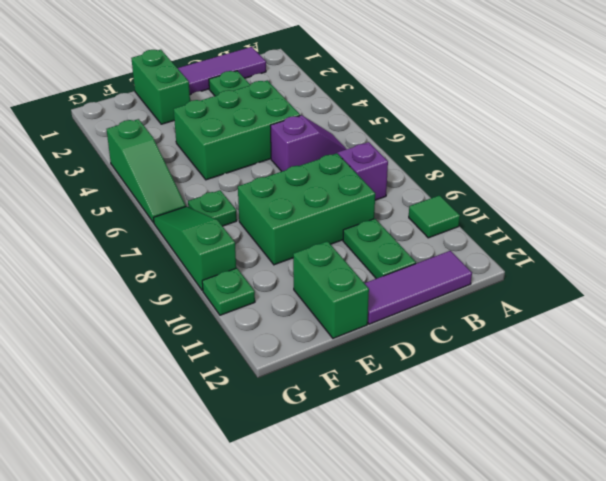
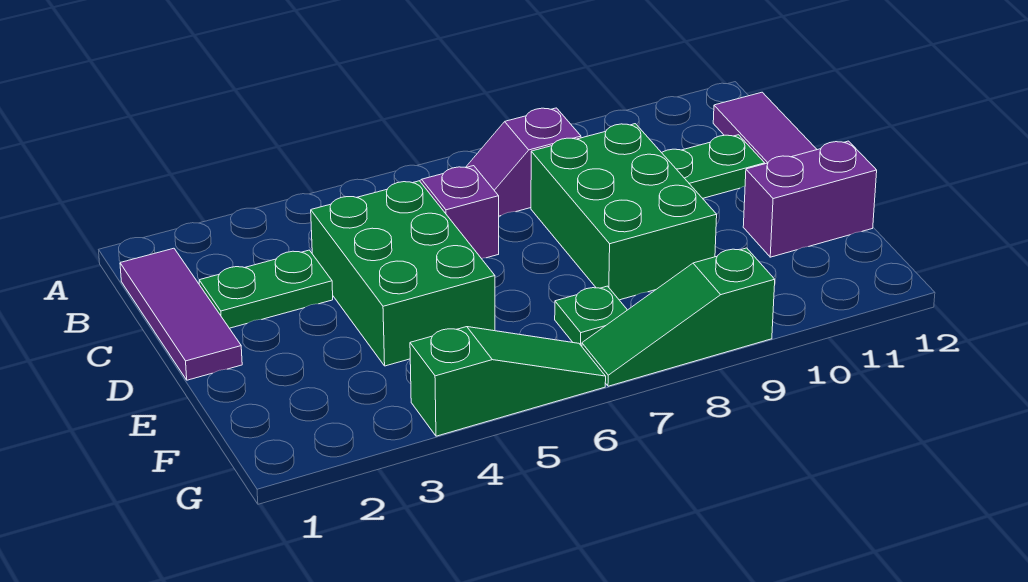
green 1x1 tile [409,195,460,238] -> none
green 1x2 brick [131,50,190,124] -> none
green 1x2 brick [293,241,369,338] -> purple 1x2 brick [743,141,877,257]
green 1x1 plate [202,268,255,315] -> none

